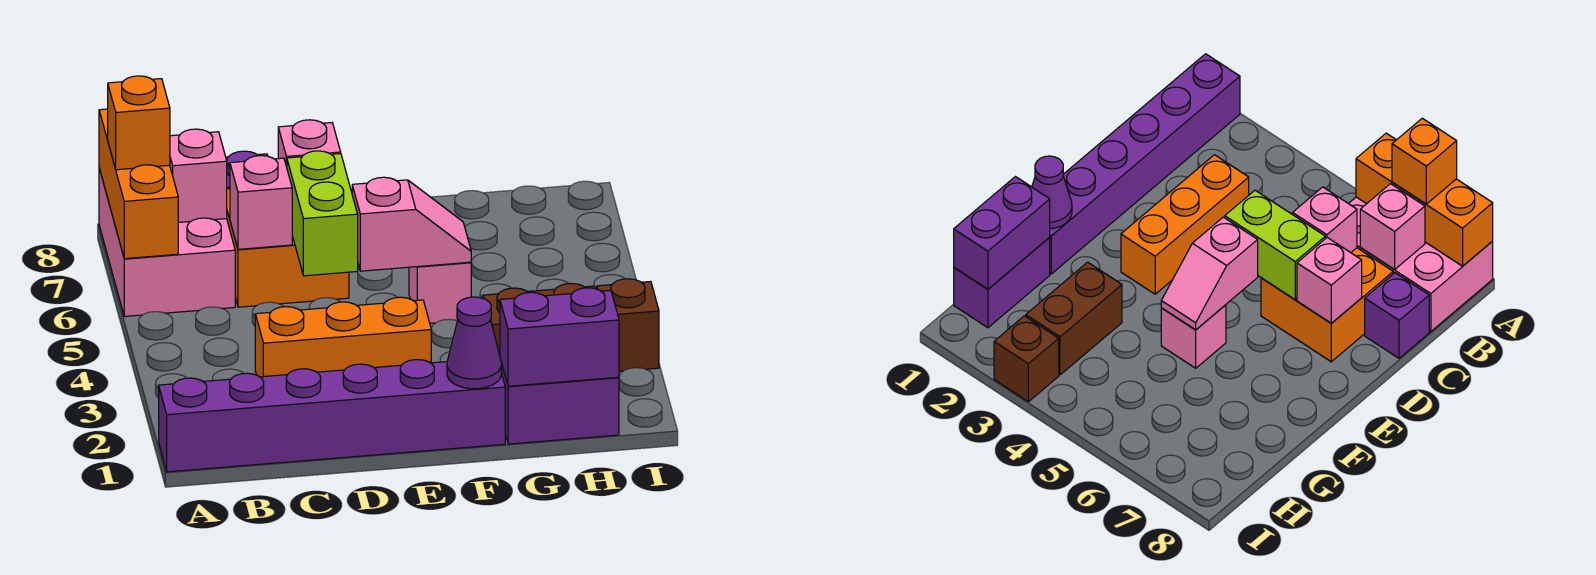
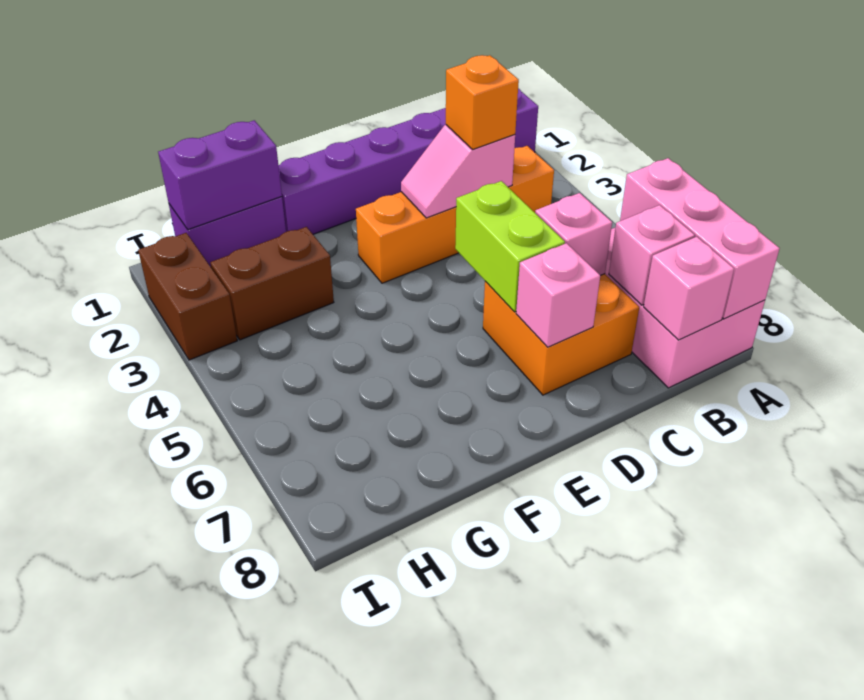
orange 1x3 brick [99,109,178,259] -> pink 1x3 brick [620,158,780,319]
orange 1x1 brick [108,76,170,170] -> orange 1x1 brick moved to [446,55,519,149]
orange 1x3 brick [255,297,431,377] -> orange 1x4 brick [356,146,554,283]
purple 1x1 brick [1365,273,1429,358] -> none
pink 1x2 slope [352,177,471,271] -> pink 1x2 slope moved to [401,125,515,218]
purple 1x1 cone [447,297,501,389] -> none
pink 1x1 brick [409,262,471,323] -> pink 1x1 brick moved to [644,237,734,340]
brown 1x1 brick [597,279,659,371] -> brown 1x2 brick [138,233,237,360]

